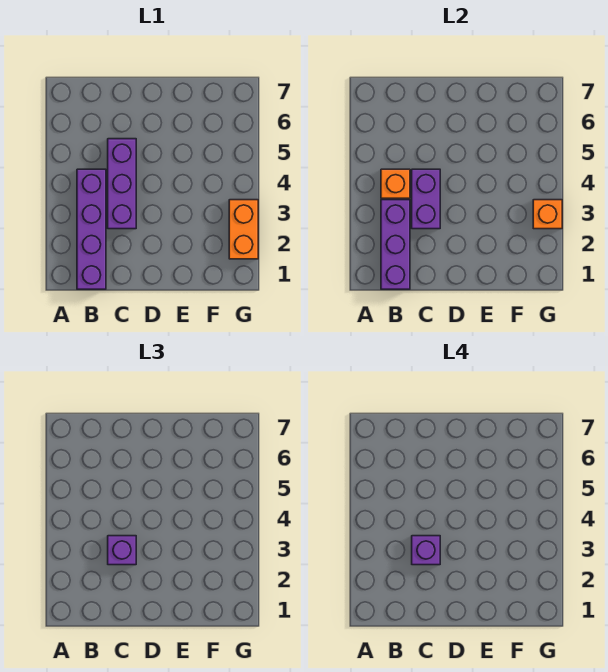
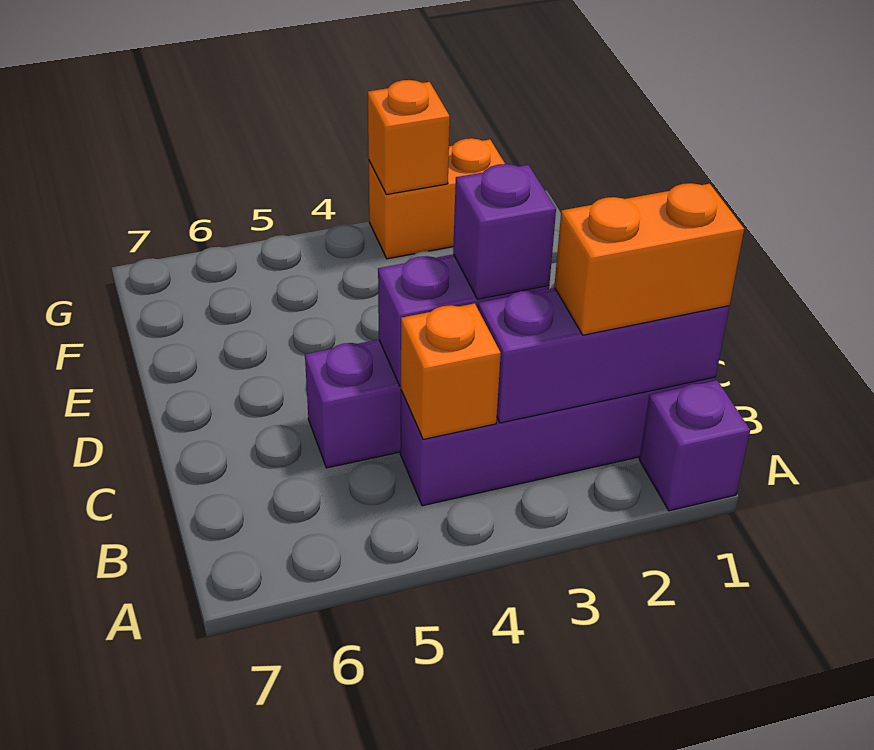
none -> orange 1x2 brick [554,183,744,335]
purple 1x1 brick [412,536,440,565] -> purple 1x1 brick moved to [639,380,750,511]

